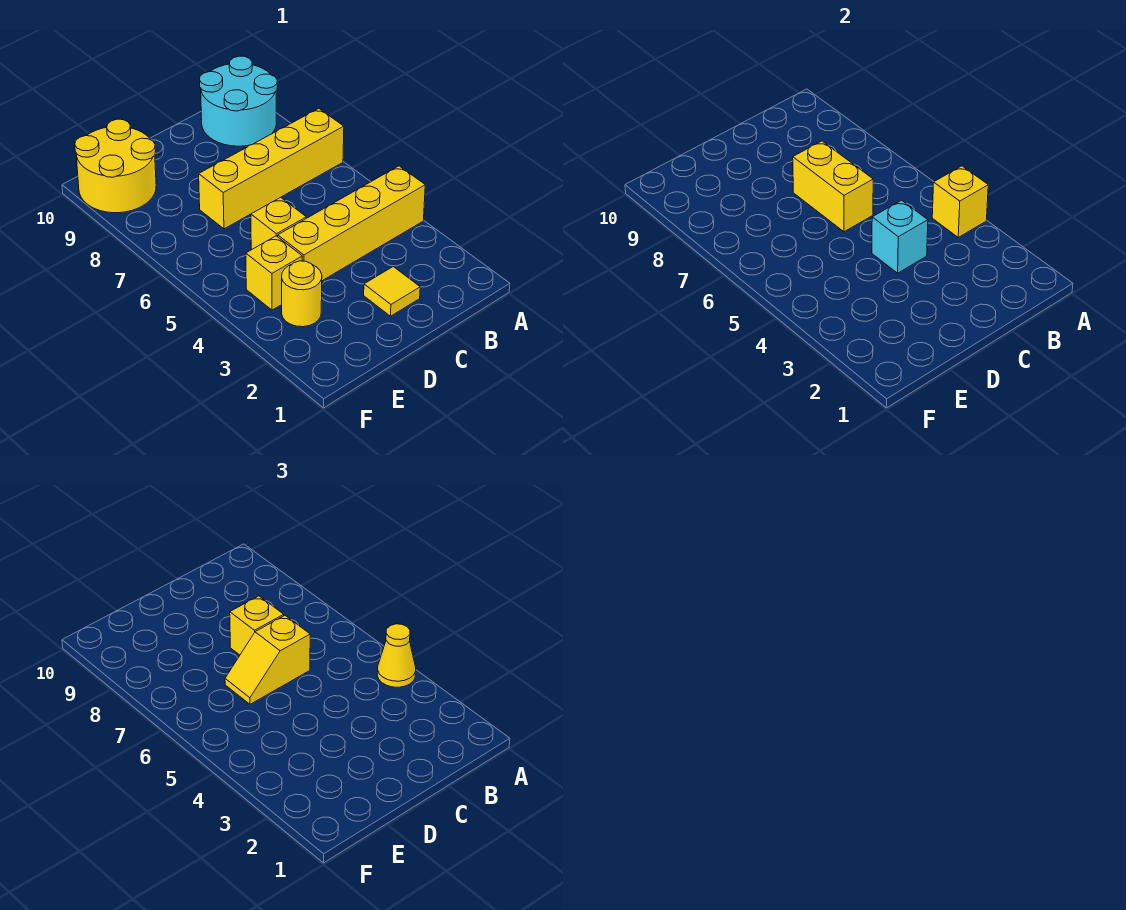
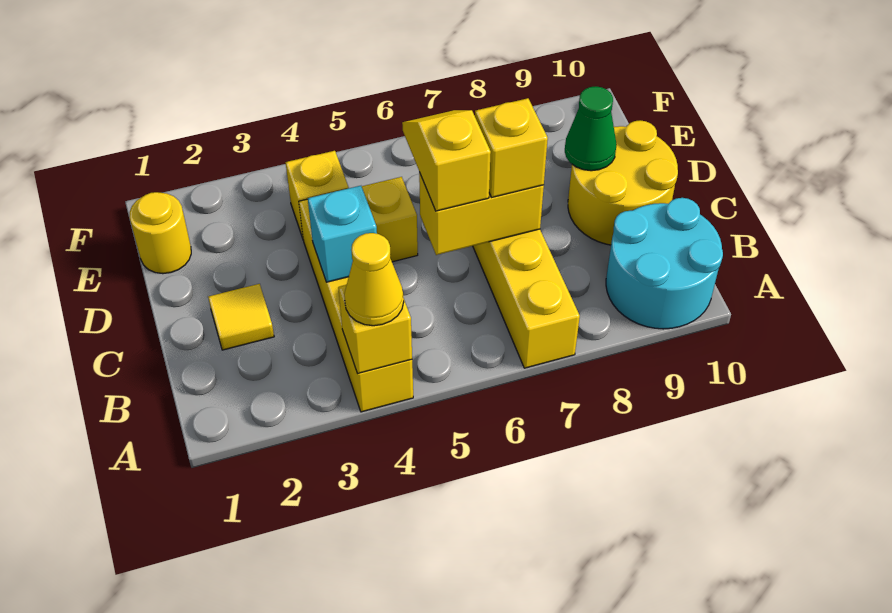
none -> green 1x1 cone [565,86,617,171]
yellow 1x1 round brick [282,261,322,327] -> yellow 1x1 round brick moved to [130,192,191,274]
yellow 2x2 round brick [75,119,156,213] -> yellow 2x2 round brick moved to [568,120,678,245]

